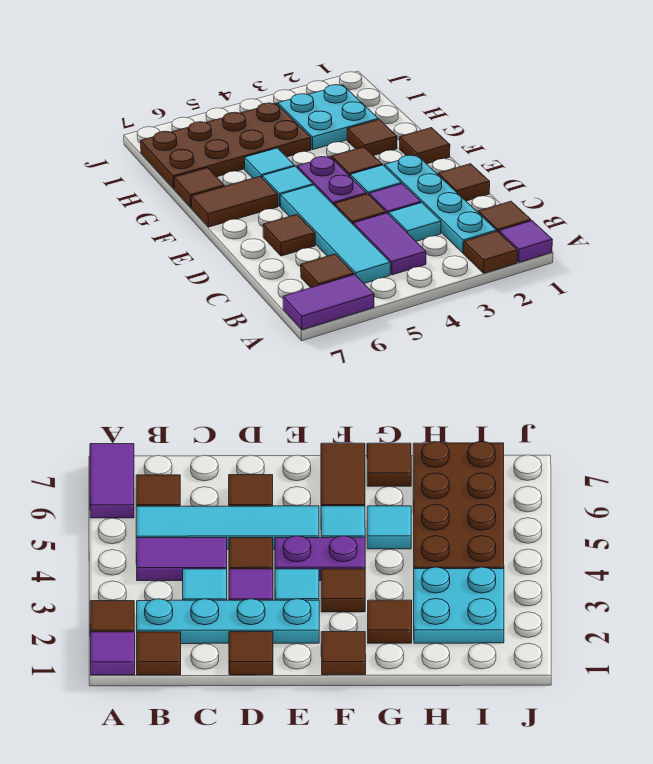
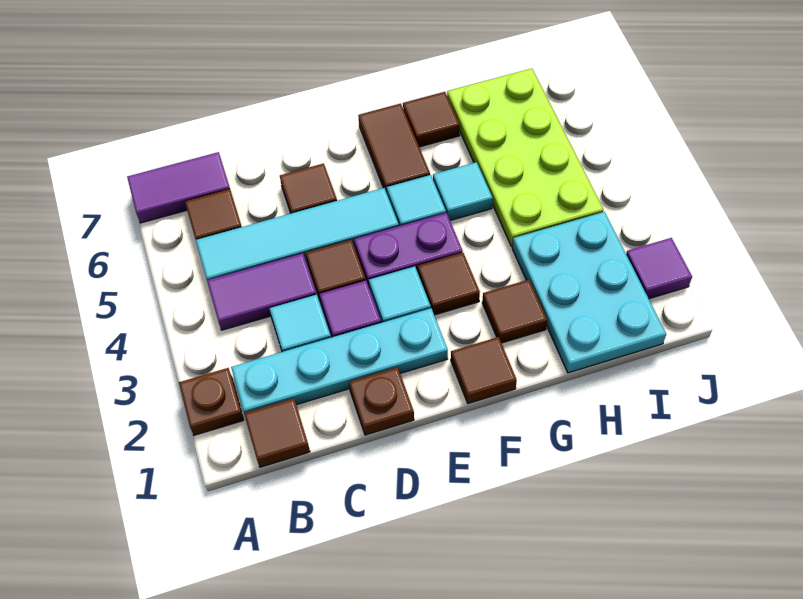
purple 1x1 tile [499,221,552,262] -> purple 1x1 tile moved to [626,238,692,299]
brown 1x1 tile [464,231,518,273] -> brown 1x1 plate [179,368,243,435]
purple 1x2 tile [283,275,374,330] -> purple 1x2 tile turned to [127,152,230,223]
brown 1x1 tile [438,164,490,201] -> brown 1x1 plate [349,367,414,435]
cyan 2x2 plate [278,85,378,149] -> cyan 2x3 plate [512,212,666,373]
brown 2x4 plate [141,103,311,189] -> lime 2x4 plate [447,69,604,247]

